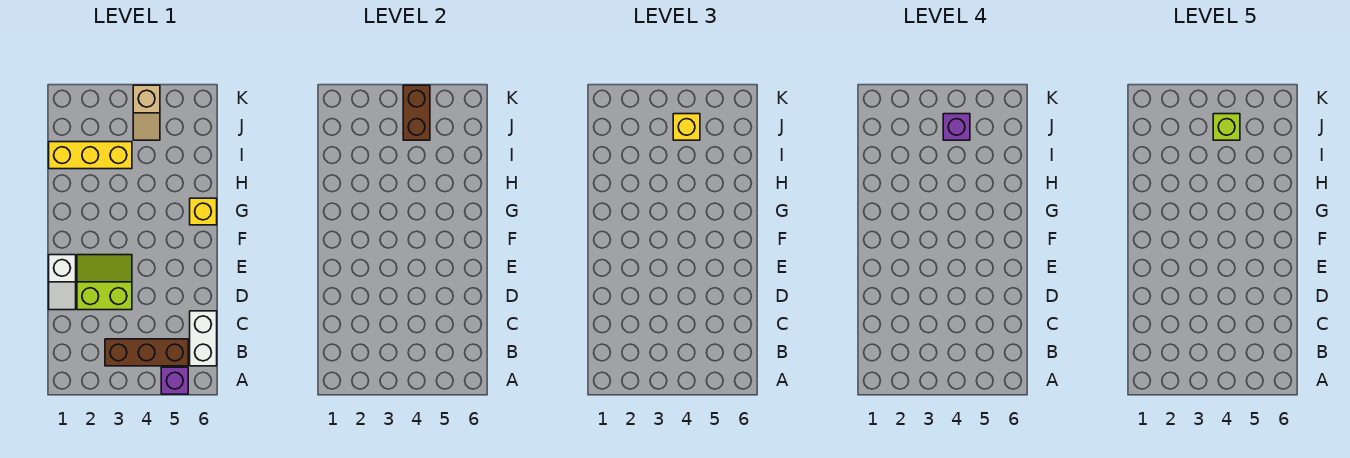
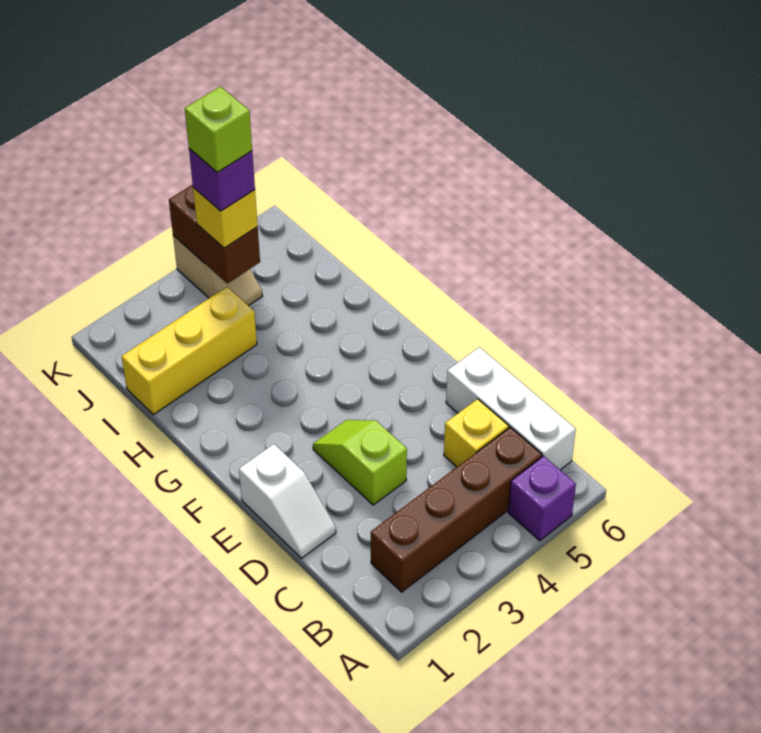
brown 1x3 brick [105,339,188,366] -> brown 1x4 brick [371,427,542,592]
white 1x2 brick [190,311,217,366] -> white 1x3 brick [446,347,576,470]
lime 2x2 slope [77,255,132,310] -> lime 1x2 slope [313,420,407,505]
yellow 1x1 brick [190,198,217,225] -> yellow 1x1 brick moved to [444,399,509,467]

